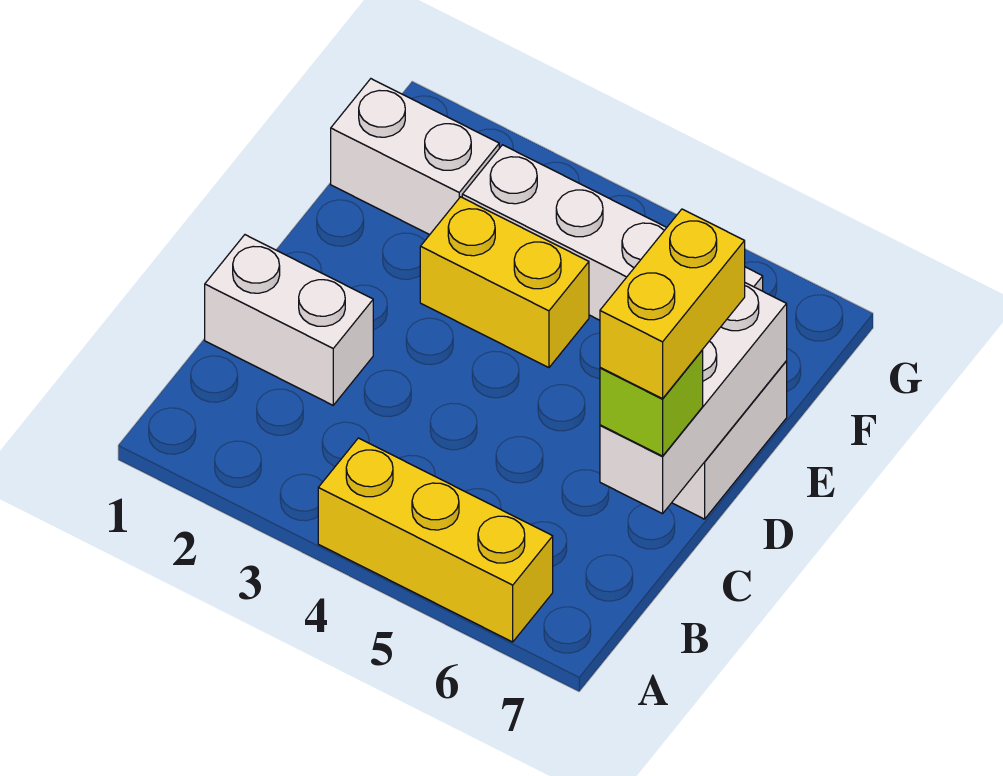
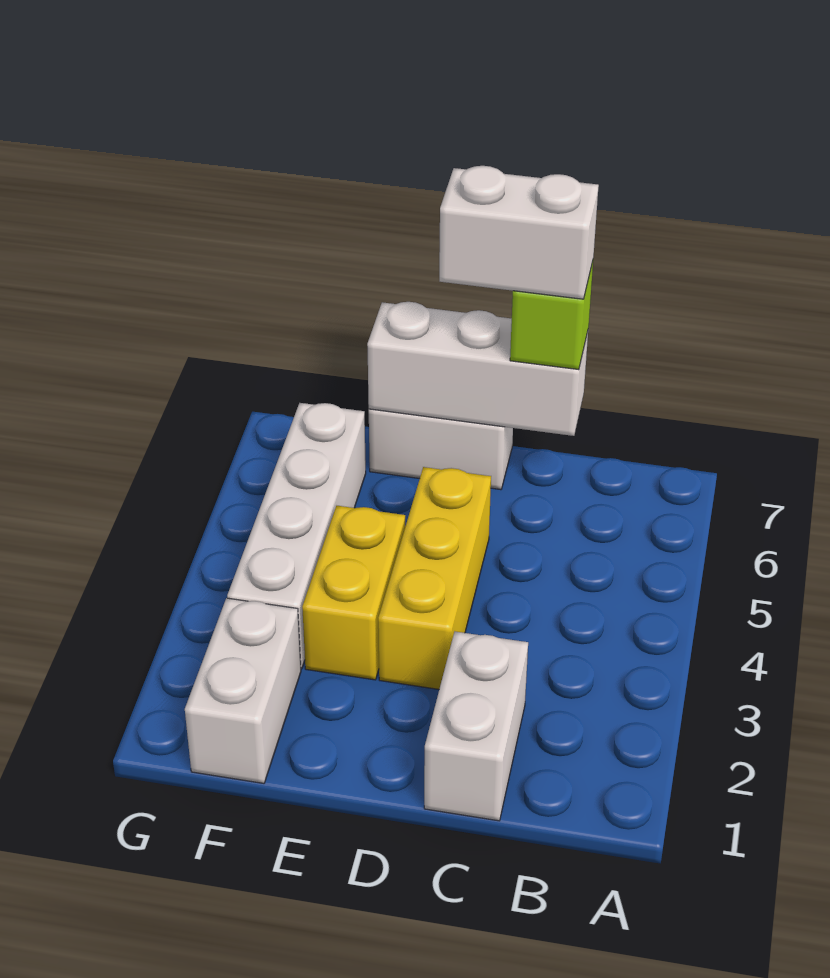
yellow 1x3 brick [318,438,553,642] -> yellow 1x3 brick moved to [378,467,491,689]
yellow 1x2 brick [600,209,745,399] -> white 1x2 brick [439,166,599,299]

